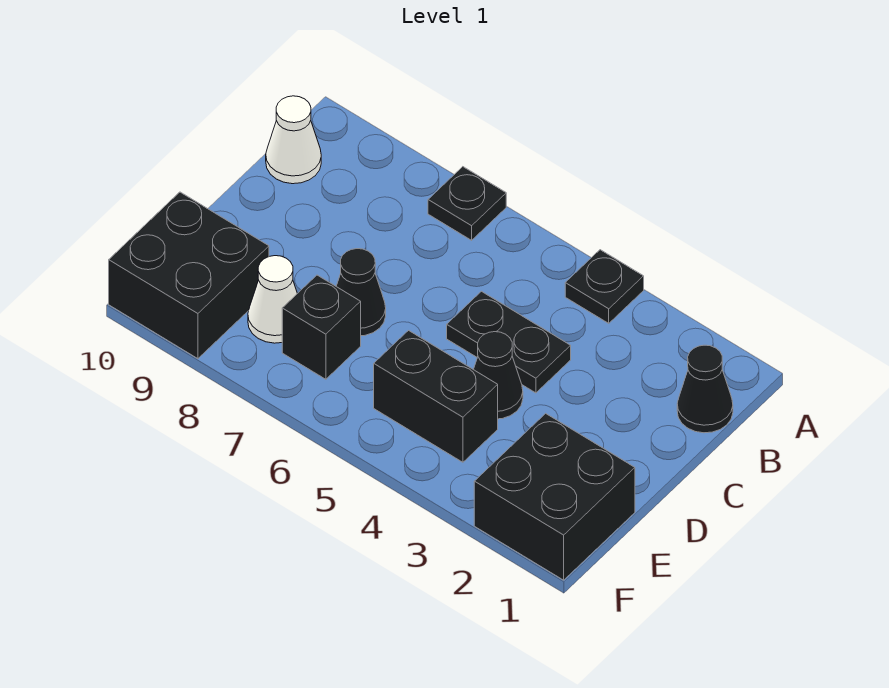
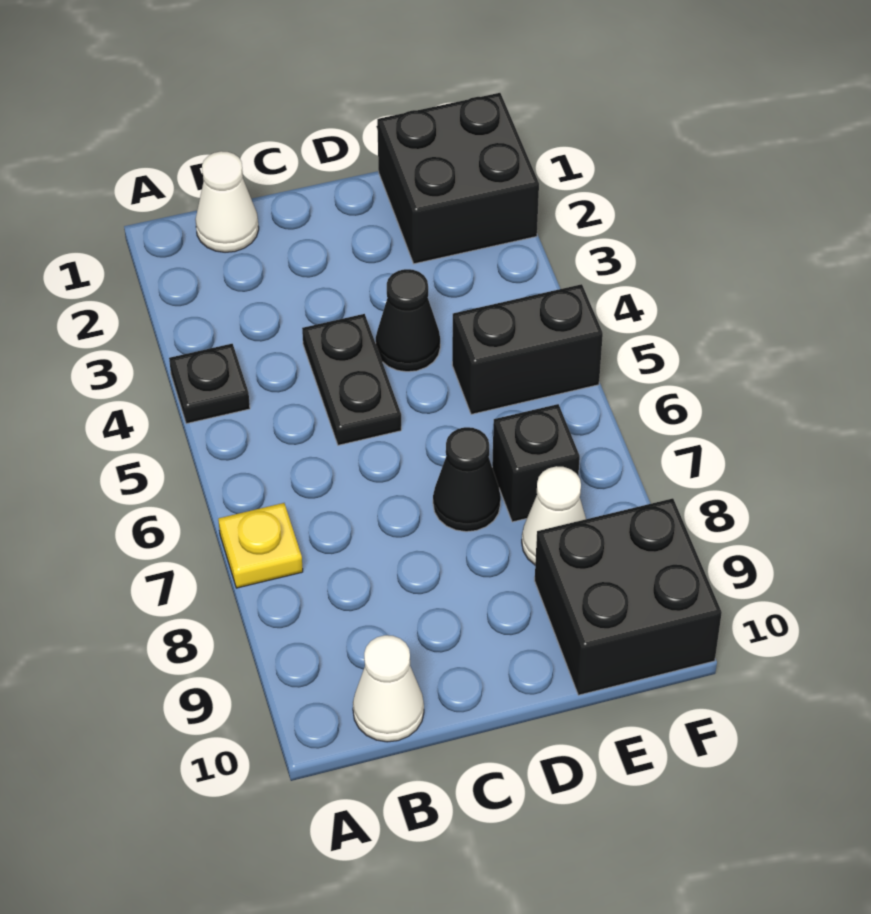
black 1x1 plate [428,167,506,240] -> yellow 1x1 plate [218,503,303,588]
black 1x1 cone [677,345,733,433] -> white 1x1 cone [195,151,259,252]
black 1x2 brick [374,331,498,462] -> black 1x2 brick turned to [452,284,603,414]

